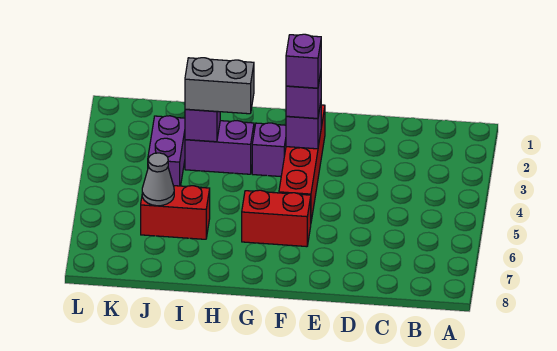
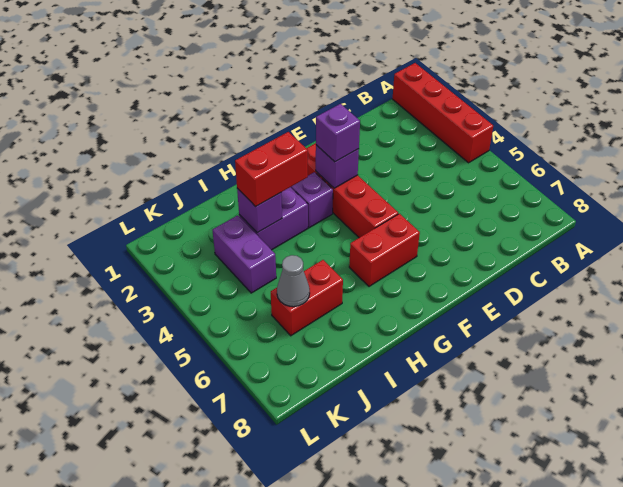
none -> red 1x4 brick [393,63,493,163]
purple 1x1 brick [286,34,321,88] -> none
grey 1x2 brick [185,58,254,114] -> red 1x2 brick [235,132,308,207]

